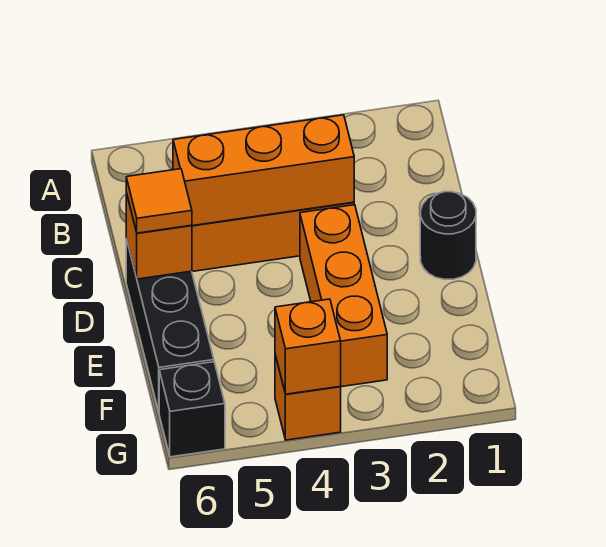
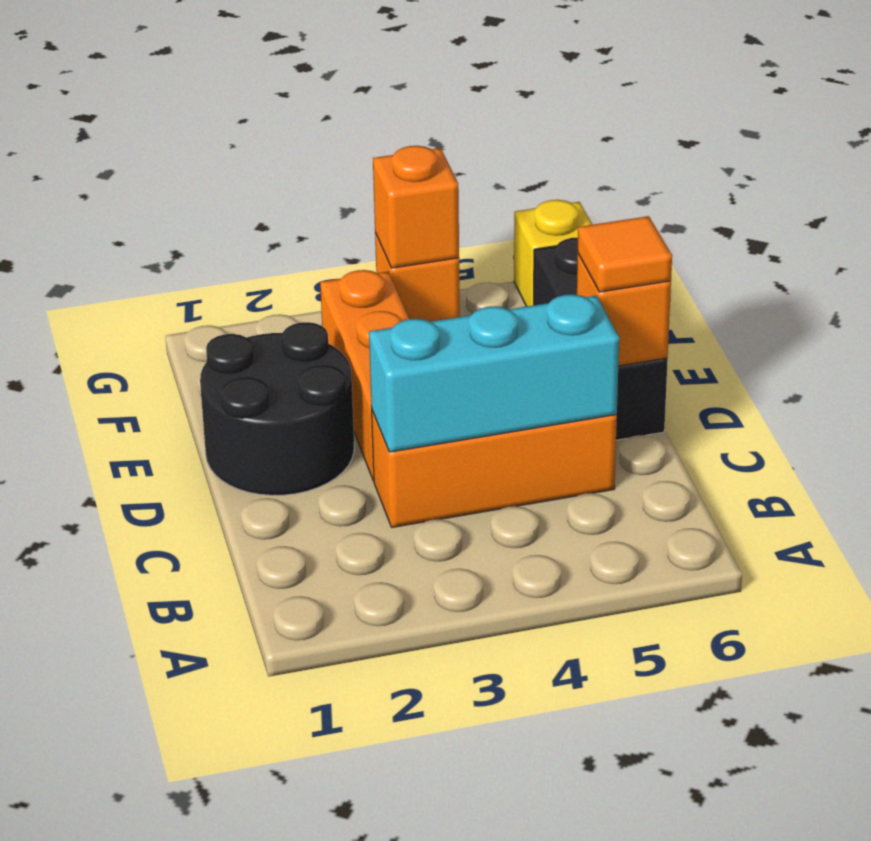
orange 1x3 brick [173,115,354,226] -> cyan 1x3 brick [369,294,619,452]
black 1x1 round brick [420,192,476,279] -> black 2x2 round brick [200,322,354,495]
black 1x1 brick [159,362,225,457] -> yellow 1x1 brick [514,200,592,307]

